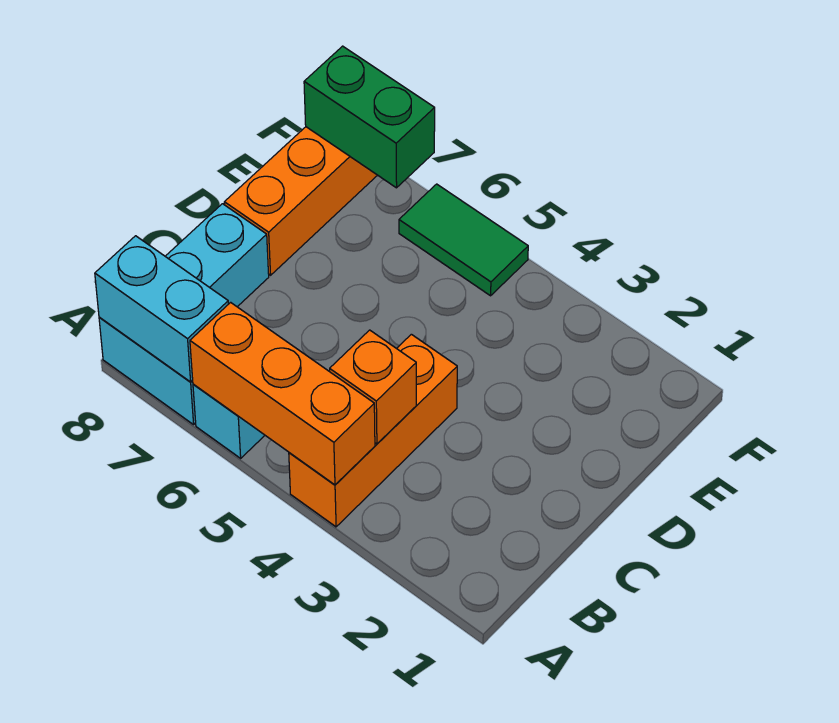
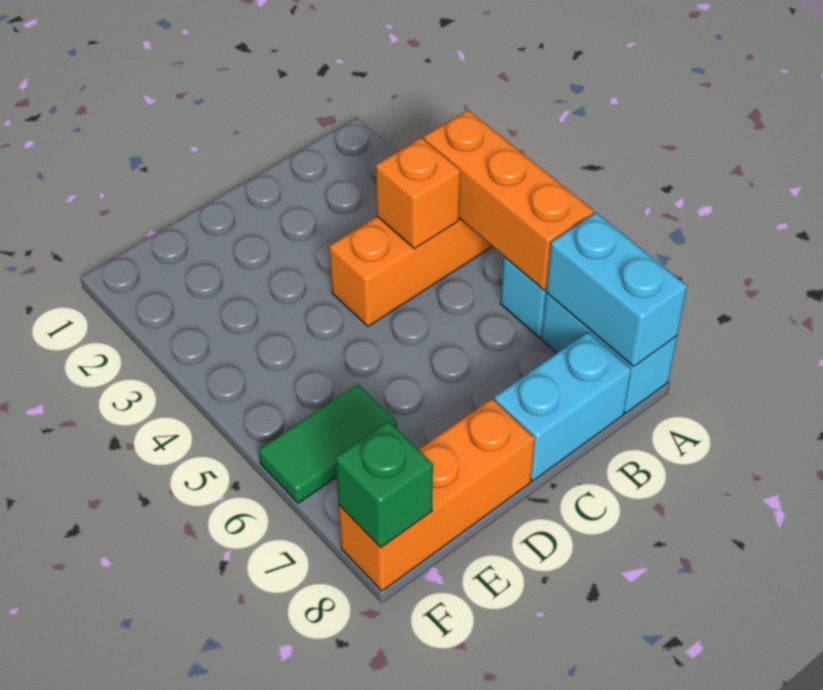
green 1x2 tile [399,184,528,296] -> green 1x2 tile turned to [259,384,397,503]
green 1x2 brick [304,46,435,188] -> green 1x1 brick [336,421,433,548]

